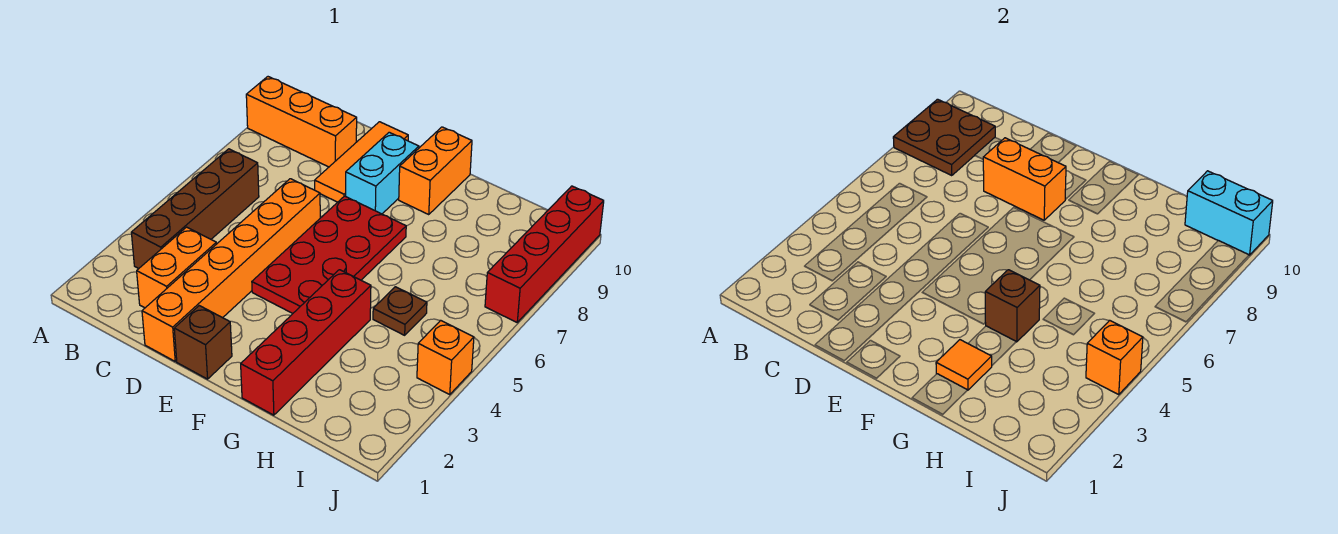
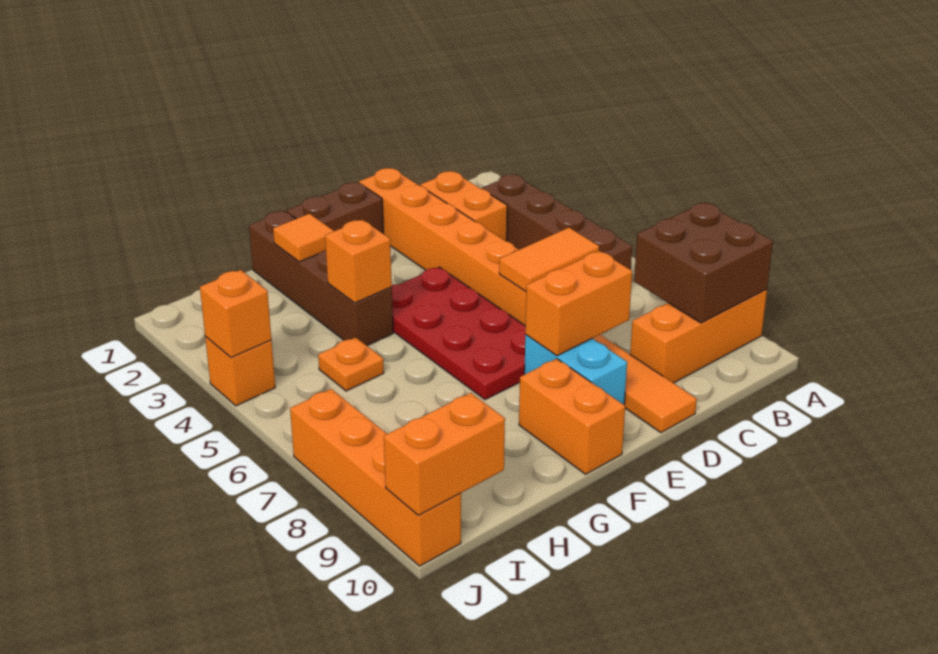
brown 2x2 plate [893,99,995,176] -> brown 2x2 brick [634,203,773,323]
none -> orange 1x2 tile [499,228,599,291]
brown 1x1 brick [174,306,232,379] -> brown 1x2 brick [287,182,383,233]
red 1x4 brick [241,270,371,415] -> brown 1x4 brick [249,211,393,346]
brown 1x1 brick [985,270,1040,342] -> orange 1x1 brick [325,220,392,303]
brown 1x1 plate [373,287,427,335] -> orange 1x1 plate [318,337,384,391]
cyan 1x2 brick [1185,171,1273,255] -> orange 1x2 brick [384,393,505,515]
red 1x4 brick [485,186,604,322] -> orange 1x4 brick [290,389,461,566]

